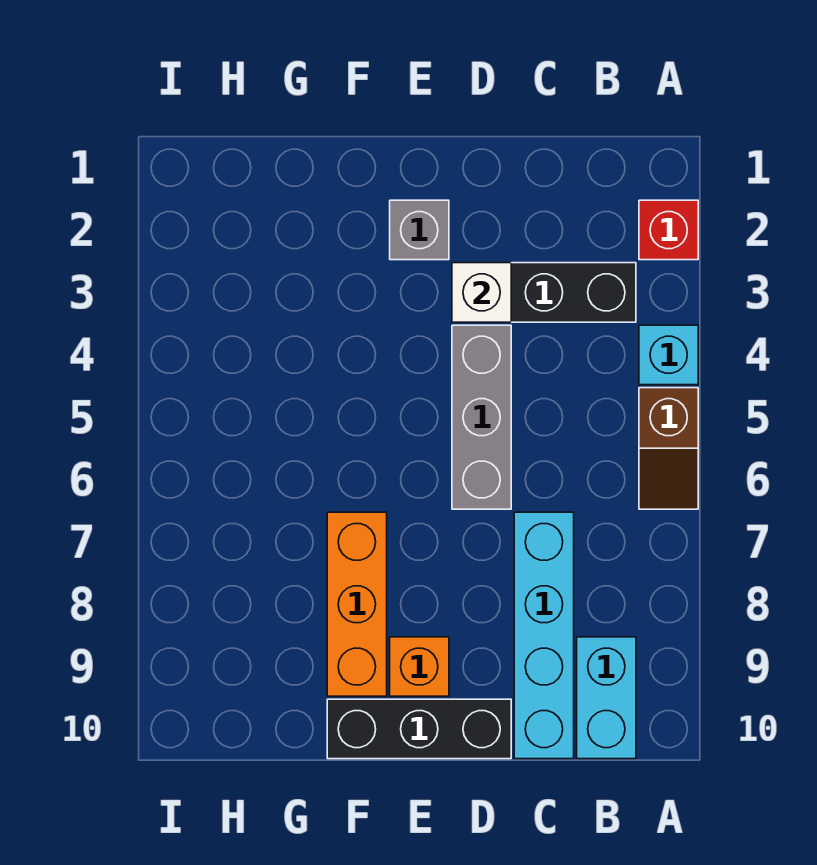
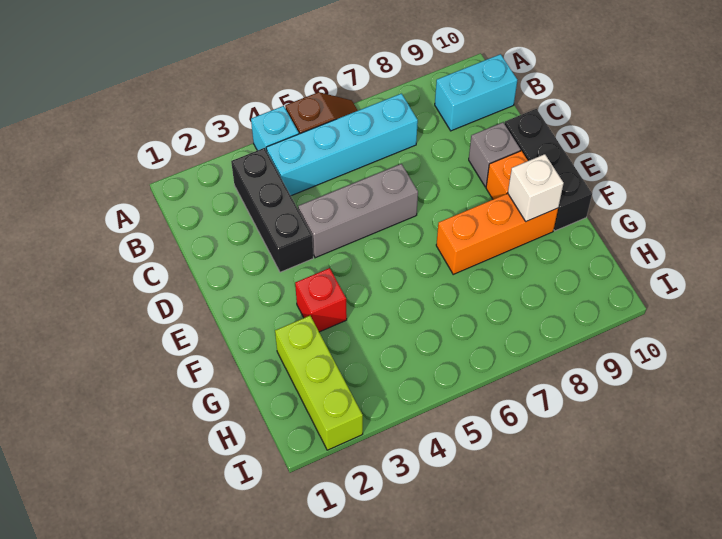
red 1x1 brick [639,200,698,260] -> red 1x1 brick moved to [295,268,347,332]
cyan 1x4 brick [514,512,574,759] -> cyan 1x4 brick moved to [266,94,418,196]
white 1x1 brick [452,263,511,322] -> white 1x1 brick moved to [508,154,564,221]
grey 1x1 brick [390,200,449,260] -> grey 1x1 brick moved to [469,122,521,187]
none -> lime 1x3 brick [275,316,363,450]

